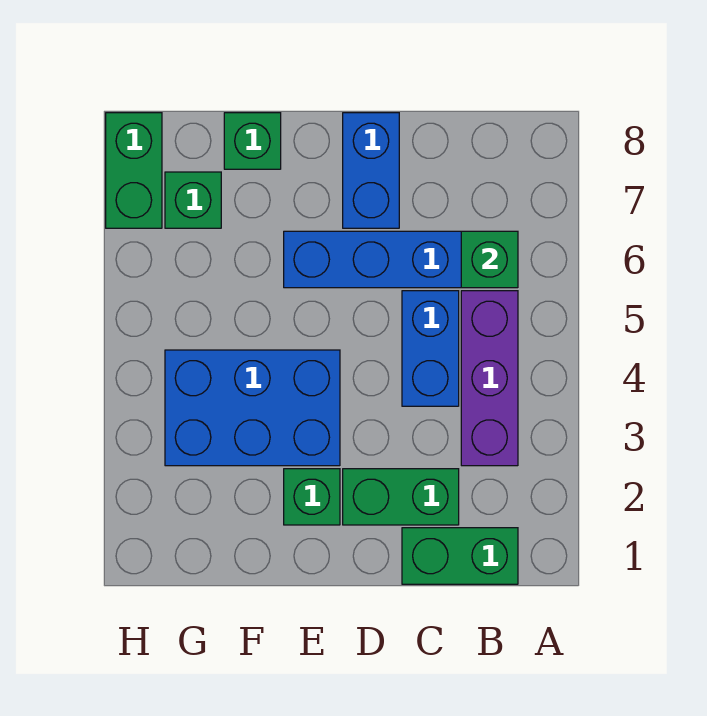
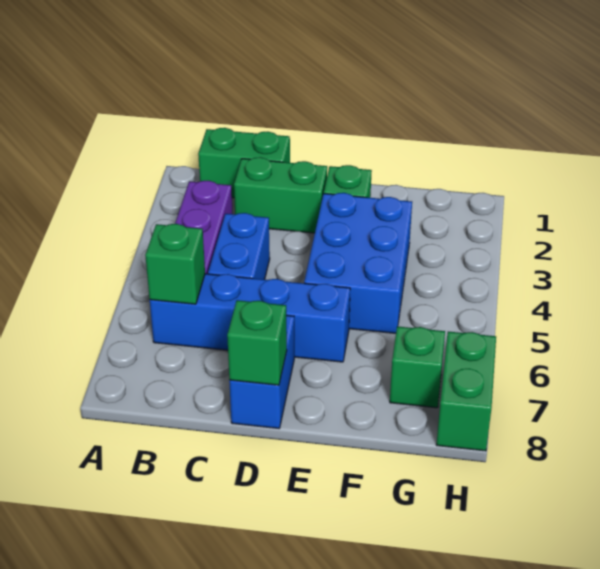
blue 2x3 brick [165,350,340,466] -> blue 2x3 brick turned to [304,193,412,333]
green 1x1 brick [224,113,281,169] -> green 1x1 brick moved to [227,300,287,385]

